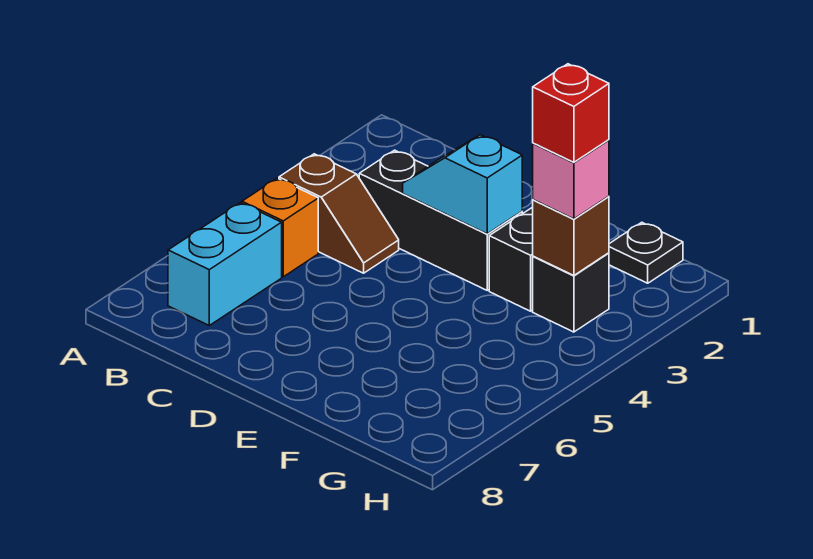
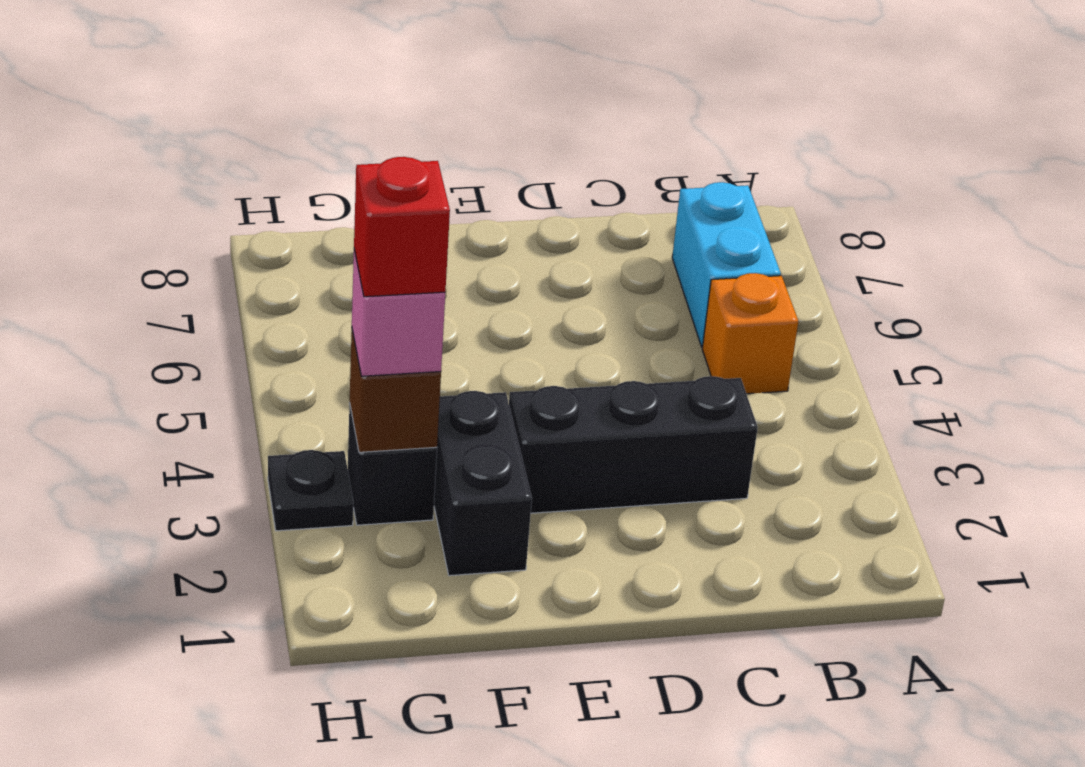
brown 1x2 slope [279,154,399,273] -> none
cyan 1x2 slope [403,135,522,234] -> none
black 1x1 plate [609,222,683,283] -> black 1x1 plate moved to [268,450,353,531]

